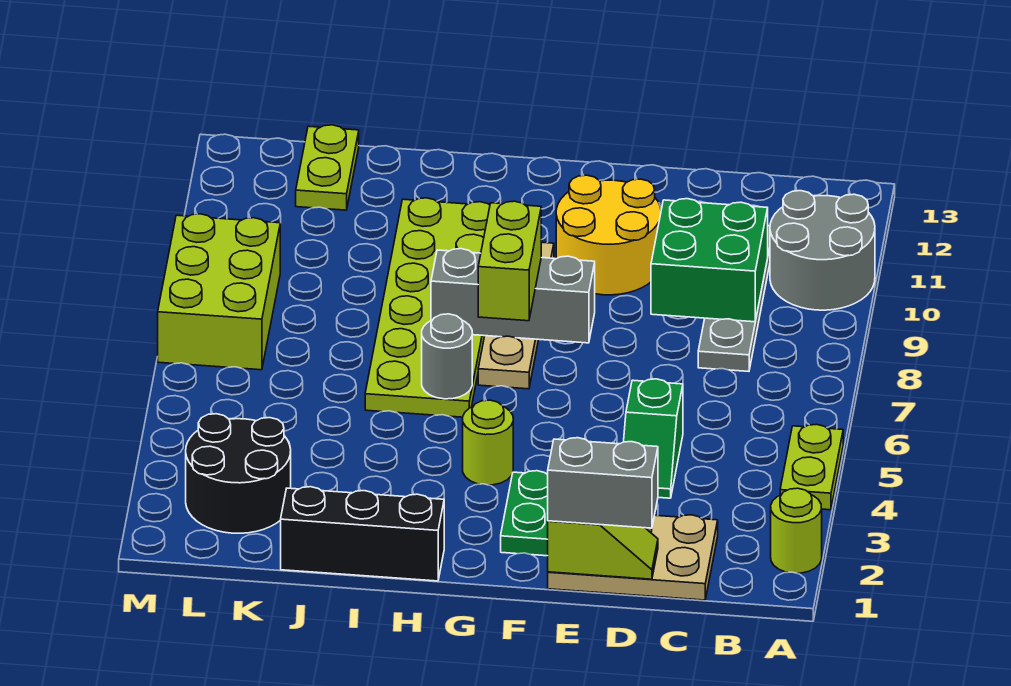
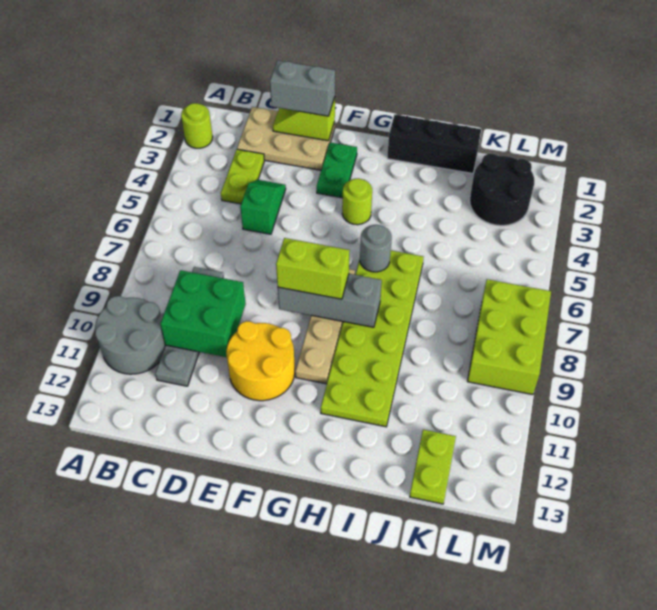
lime 1x2 plate [780,424,843,510] -> lime 1x2 plate moved to [221,149,264,204]
lime 1x2 brick [478,201,541,321] -> lime 1x2 brick turned to [276,238,350,299]

